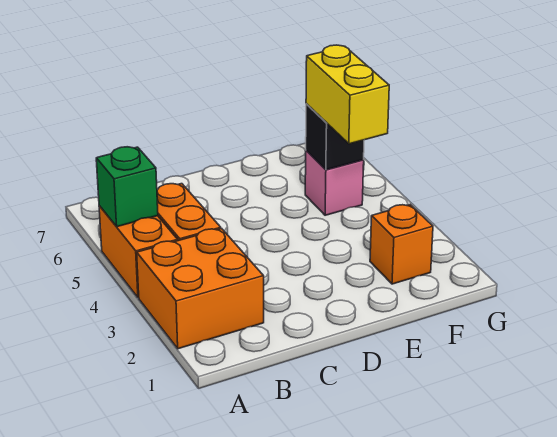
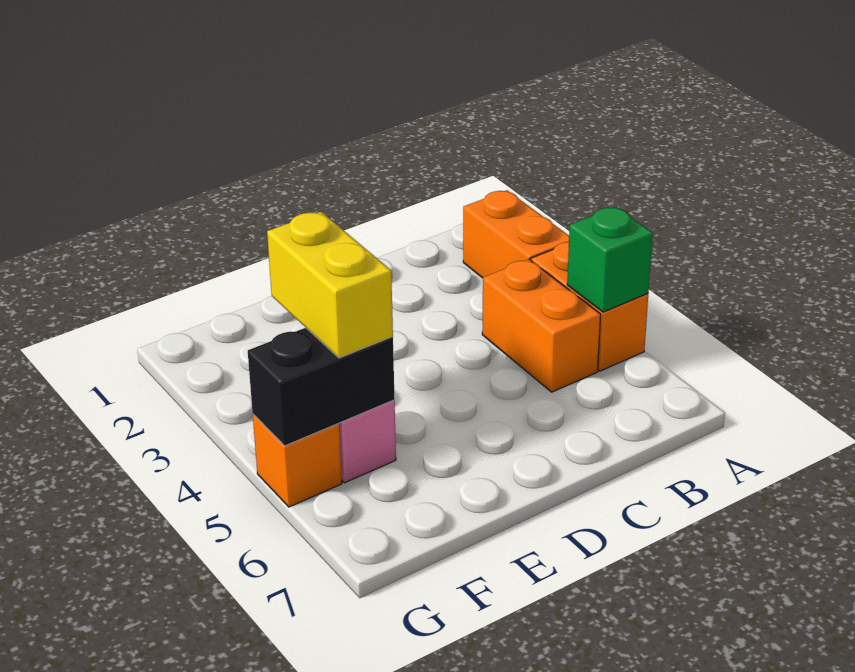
orange 2x2 brick [137,229,264,349] -> orange 1x2 brick [463,190,569,278]
orange 1x1 brick [370,205,433,284] -> orange 1x1 brick moved to [253,414,342,507]
black 1x1 brick [306,104,364,170] -> black 1x2 brick [248,328,395,446]

